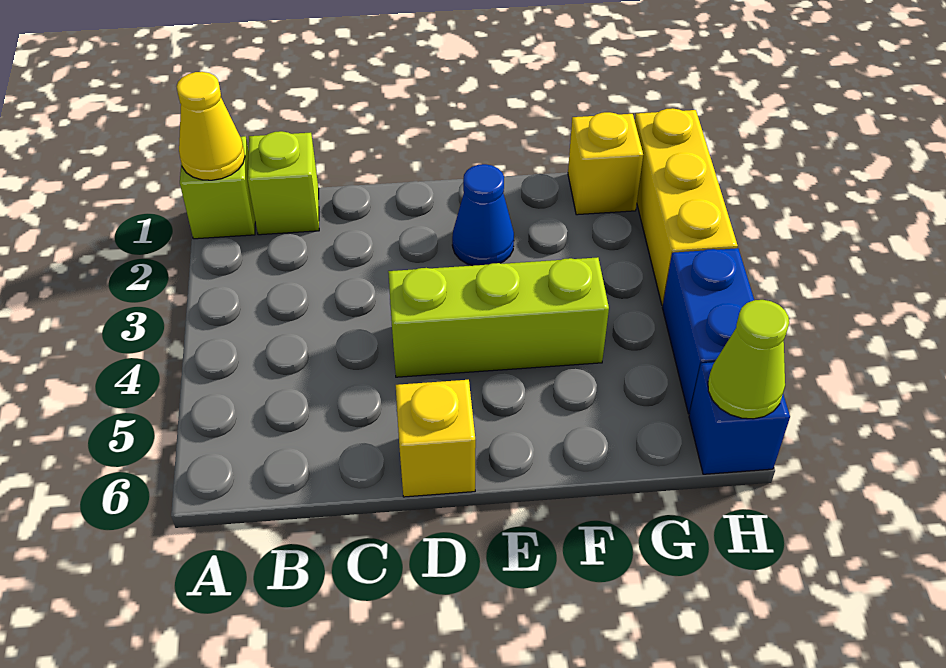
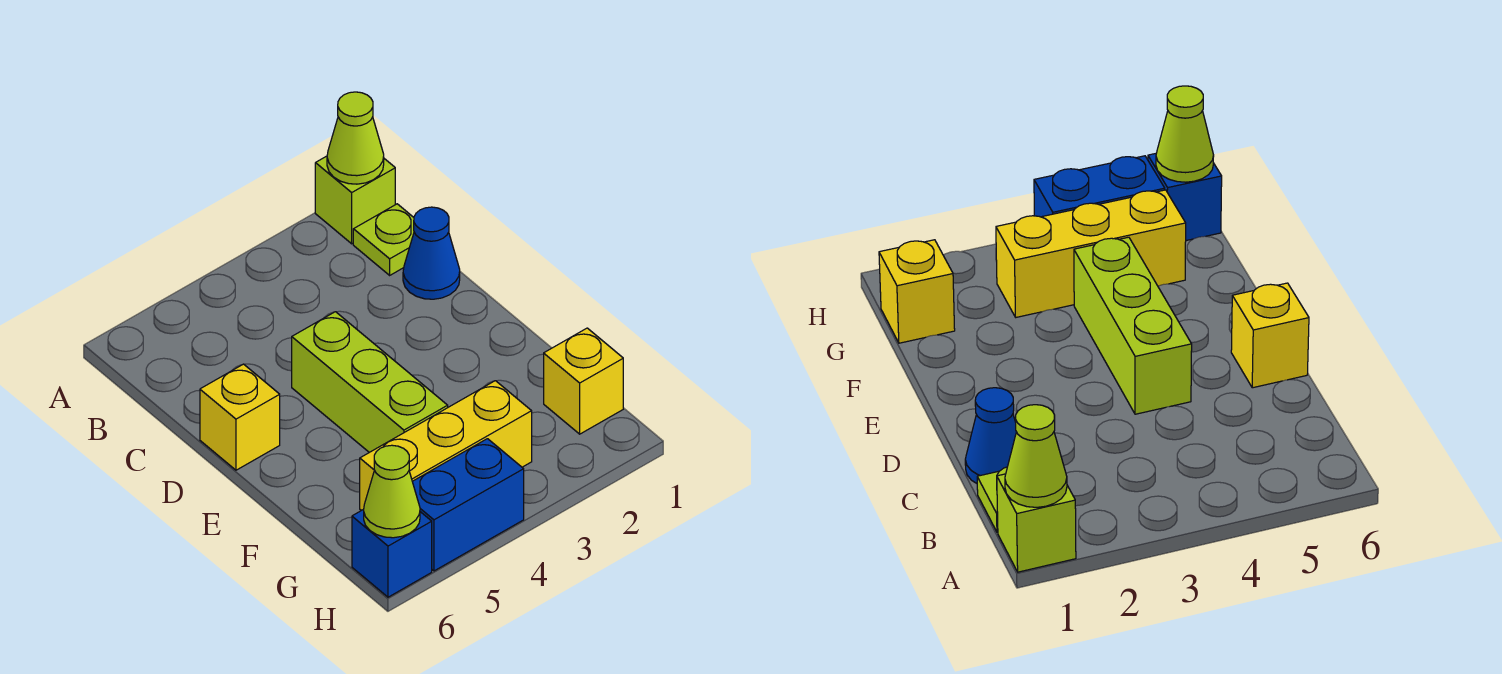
yellow 1x1 cone [176,72,245,180] -> lime 1x1 cone [327,92,384,184]
lime 1x1 brick [248,131,319,235] -> lime 1x1 plate [353,204,414,275]
blue 1x1 cone [452,164,514,266] -> blue 1x1 cone moved to [403,207,460,299]
yellow 1x3 brick [635,108,738,305] -> yellow 1x3 brick moved to [360,381,532,511]

